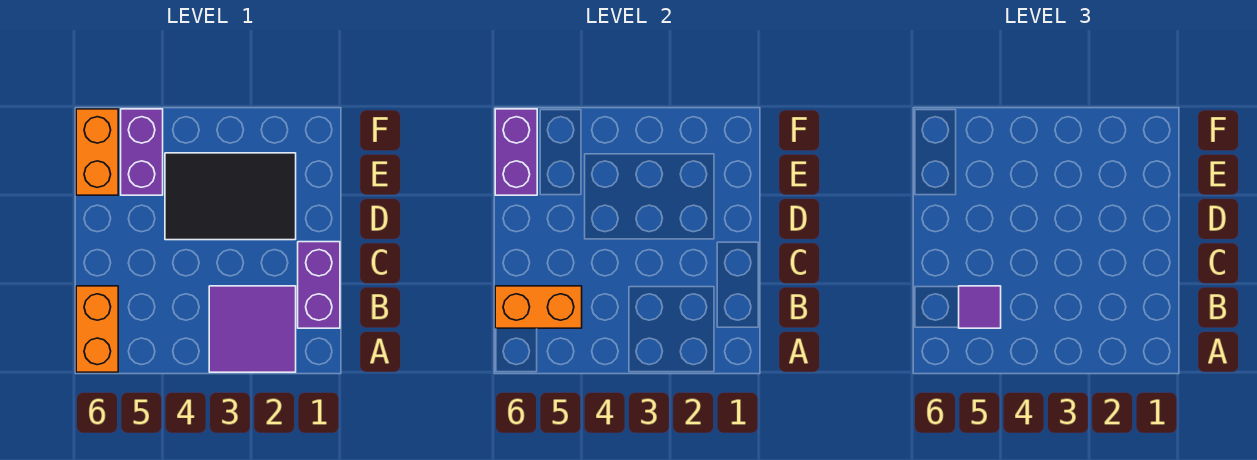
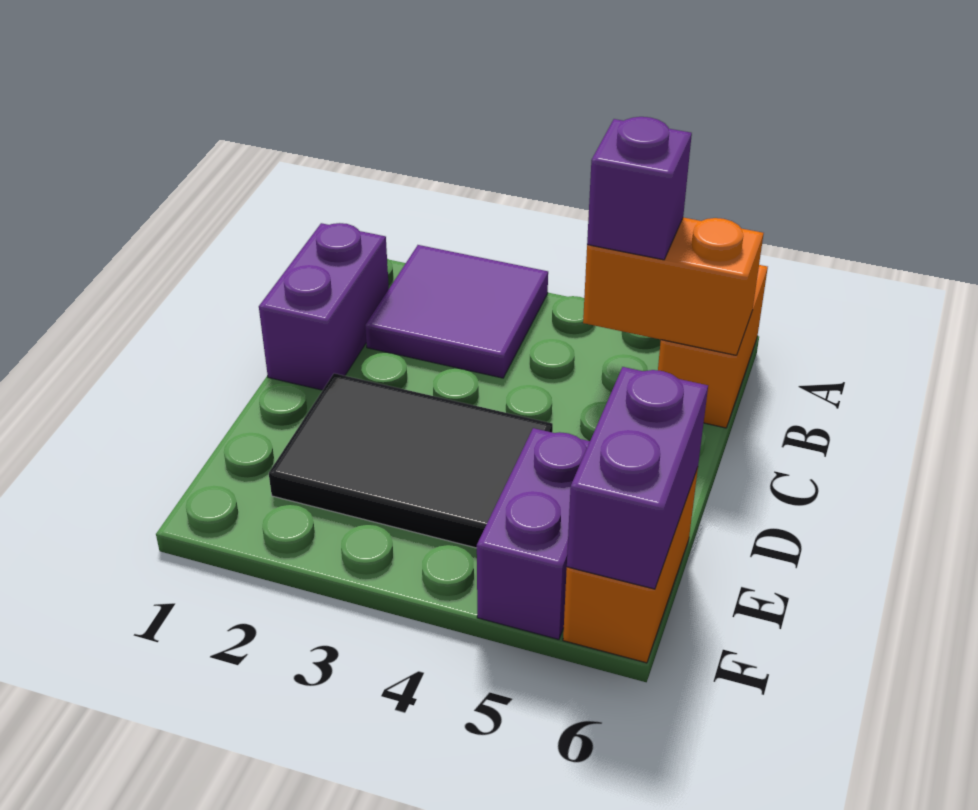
purple 1x1 tile [959,286,1001,328] -> purple 1x1 brick [587,117,692,260]

